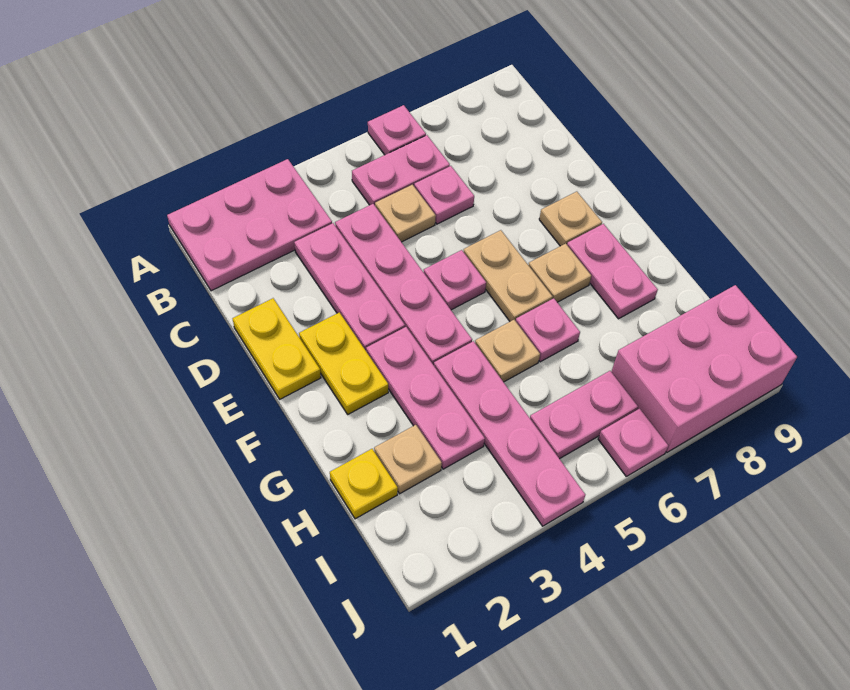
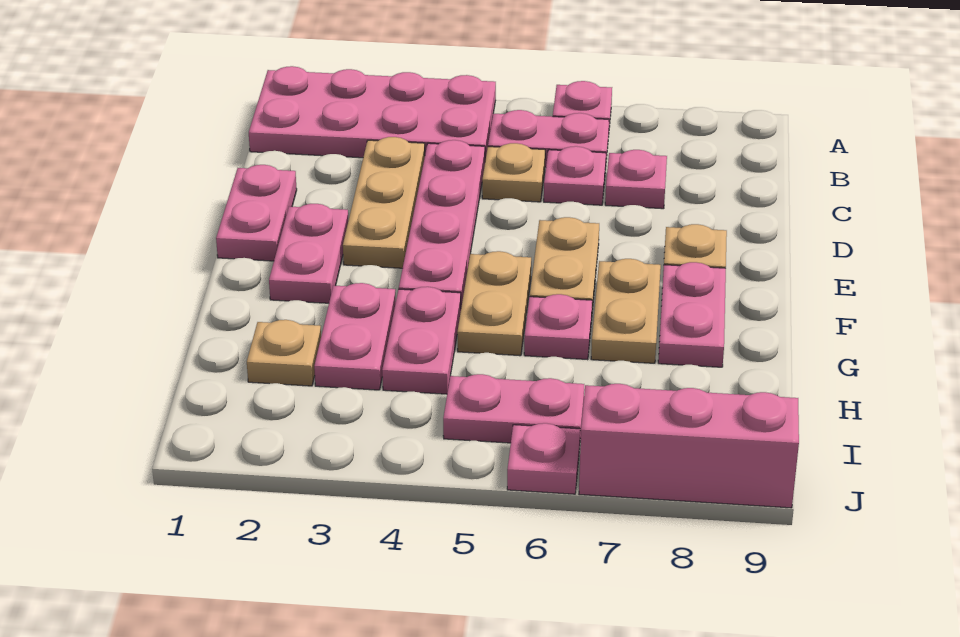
pink 2x3 plate [167,159,332,291] -> pink 2x4 plate [249,66,496,160]
pink 1x3 plate [294,223,405,350] -> tan 1x3 plate [343,137,425,268]
yellow 1x2 plate [233,298,321,399] -> pink 1x2 plate [216,165,297,261]
yellow 1x2 plate [299,312,388,414] -> pink 1x2 plate [269,204,349,303]
pink 1x1 plate [424,250,486,310] -> pink 1x1 plate moved to [605,150,667,209]
pink 1x3 plate [366,327,485,469] -> pink 1x2 plate [314,283,396,390]
tan 1x1 plate [529,243,591,302] -> tan 1x2 plate [591,259,661,363]
pink 1x4 plate [434,341,585,526] -> pink 1x2 plate [382,287,461,394]
tan 1x1 plate [475,320,540,382] -> tan 1x2 plate [457,251,531,356]
yellow 1x1 plate [330,449,398,519] -> none
pink 2x3 brick [611,285,797,452] -> pink 1x3 brick [579,384,799,508]

